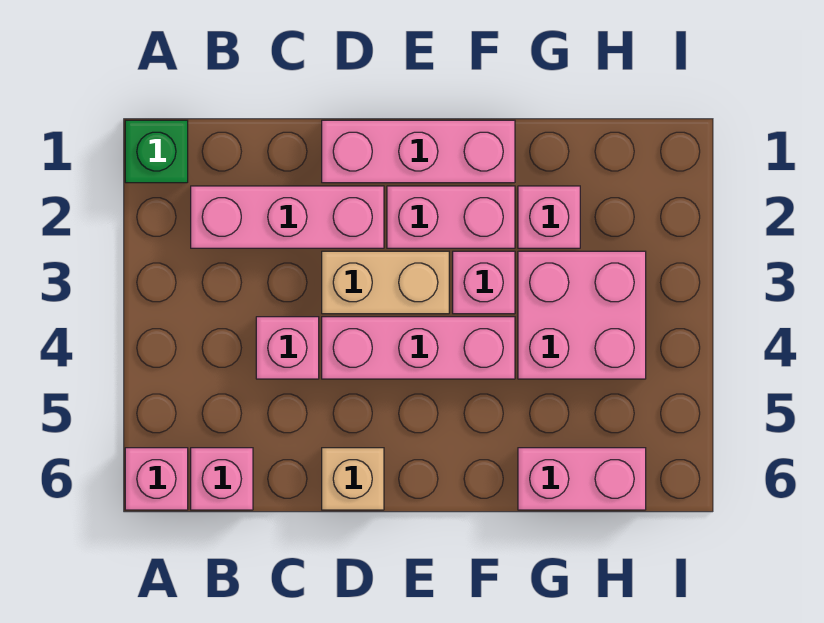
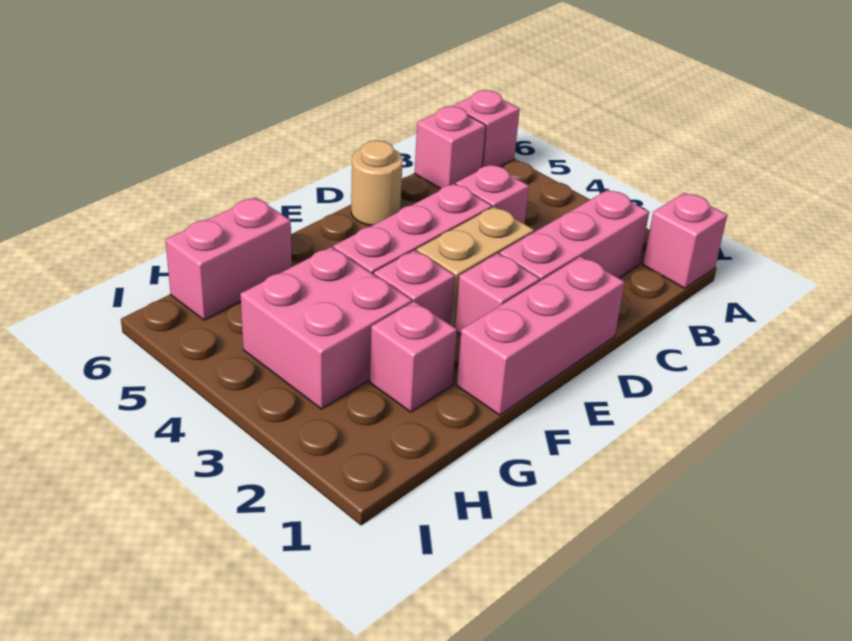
green 1x1 brick [125,120,188,183] -> pink 1x1 brick [643,193,727,288]
tan 1x1 brick [322,448,384,510] -> tan 1x1 round brick [351,141,403,226]
pink 1x2 brick [387,186,515,248] -> pink 1x1 brick [455,253,540,335]

